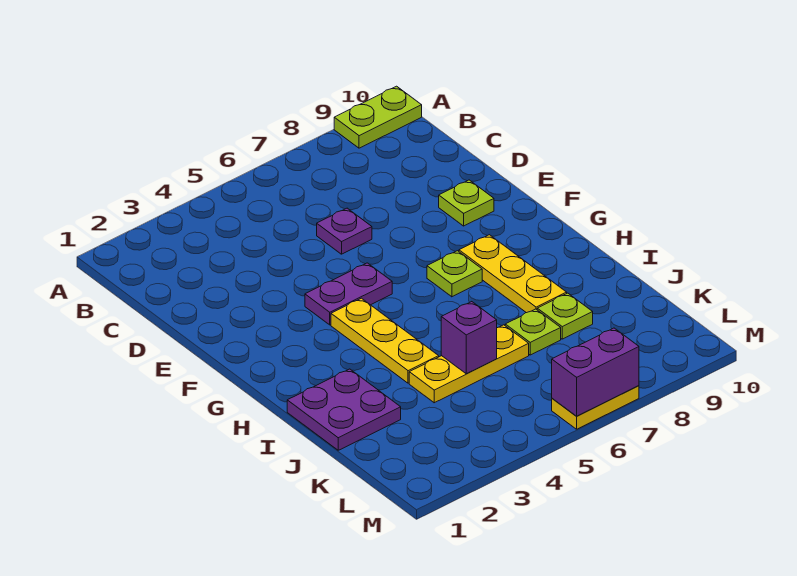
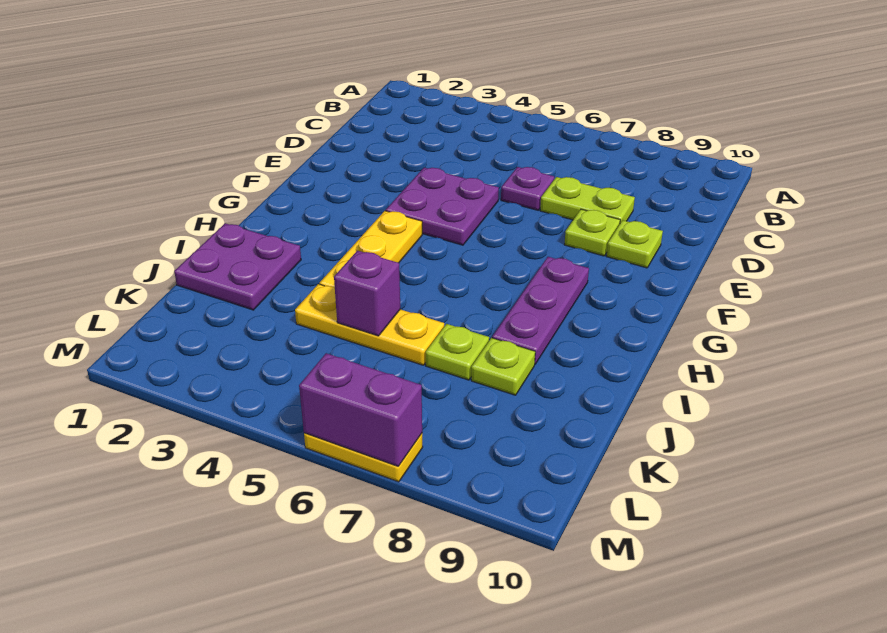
lime 1x2 plate [334,86,422,148] -> lime 1x2 plate moved to [540,177,635,223]
purple 1x2 plate [305,263,392,325] -> purple 2x2 plate [386,168,499,245]
lime 1x1 plate [427,251,482,297] -> lime 1x1 plate moved to [564,209,620,256]
yellow 1x3 plate [459,235,567,313] -> purple 1x3 plate [492,257,589,364]

